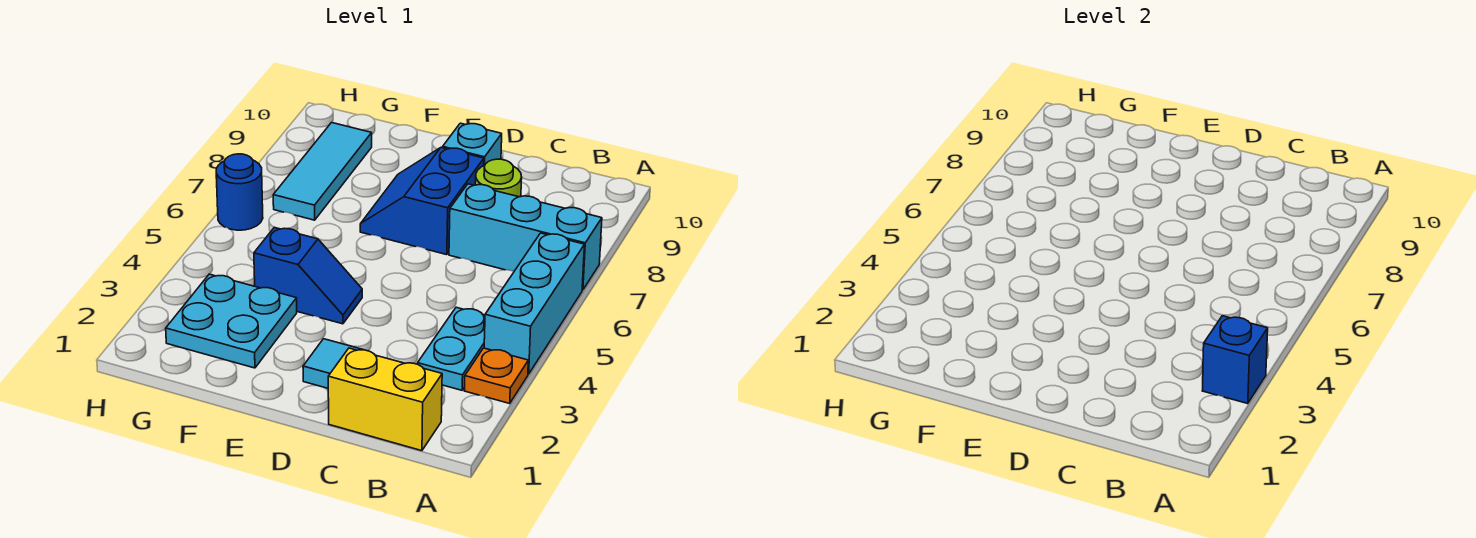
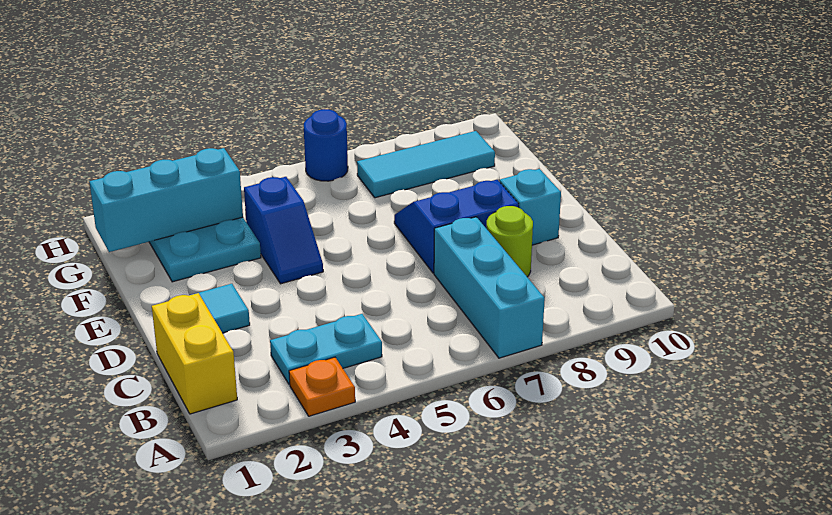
blue 1x1 brick [1202,316,1268,403] -> none
cyan 1x3 brick [484,233,584,374] -> cyan 1x3 brick moved to [89,148,243,252]

